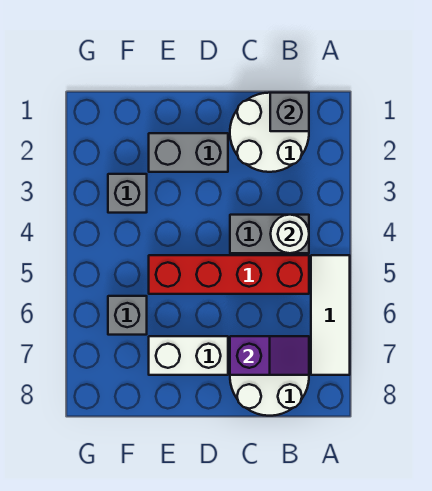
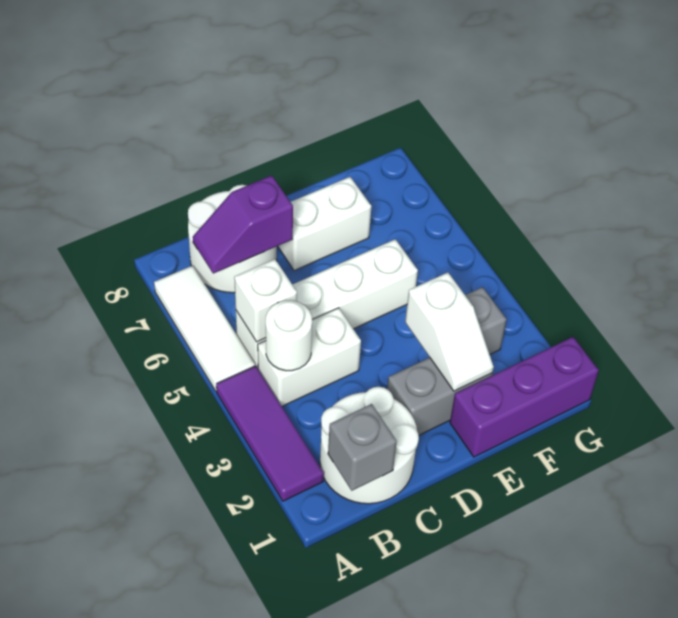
none -> purple 1x3 tile [216,366,324,501]
grey 1x2 brick [230,215,309,253] -> white 1x2 brick [258,308,361,406]
red 1x4 brick [149,255,309,294] -> white 1x4 brick [236,239,418,368]
none -> white 1x1 brick [234,259,297,342]
none -> purple 1x3 brick [450,337,599,457]
none -> white 1x2 slope [405,272,494,391]
grey 1x1 brick [108,296,147,335] -> none

